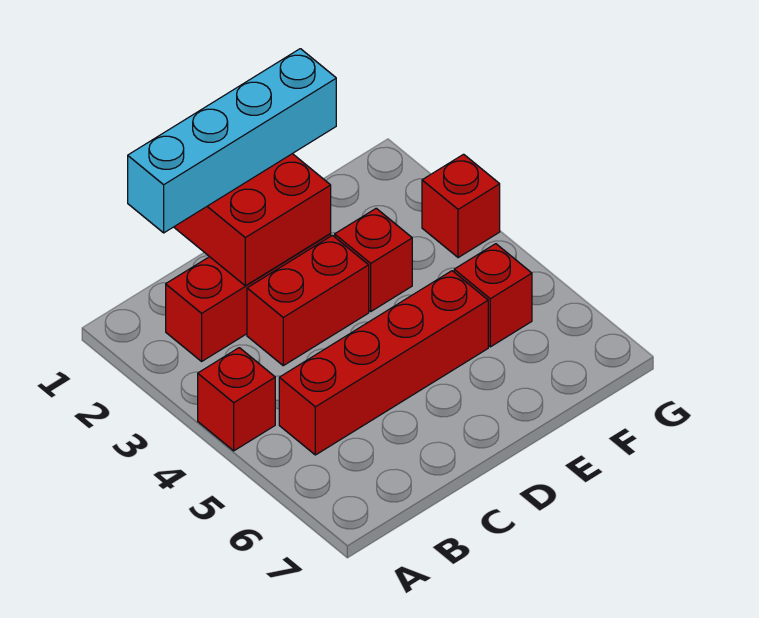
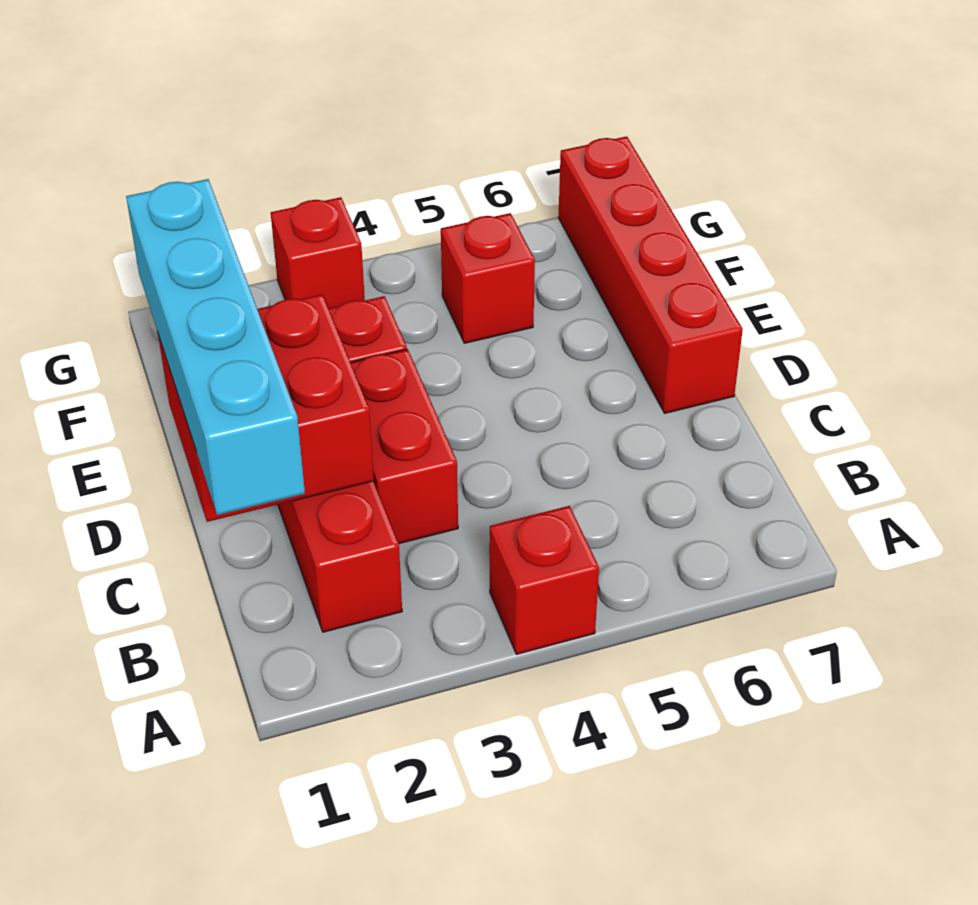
red 1x4 brick [279,271,488,455] -> red 1x4 brick moved to [558,136,743,413]

